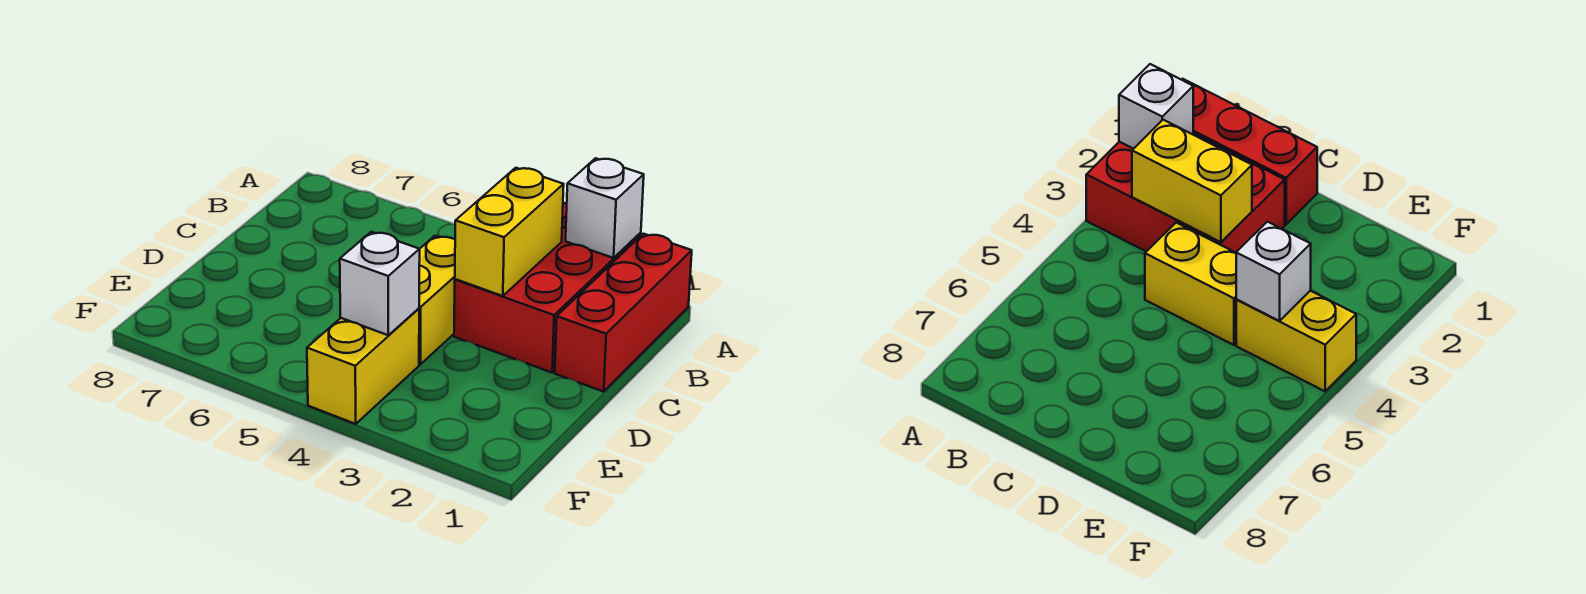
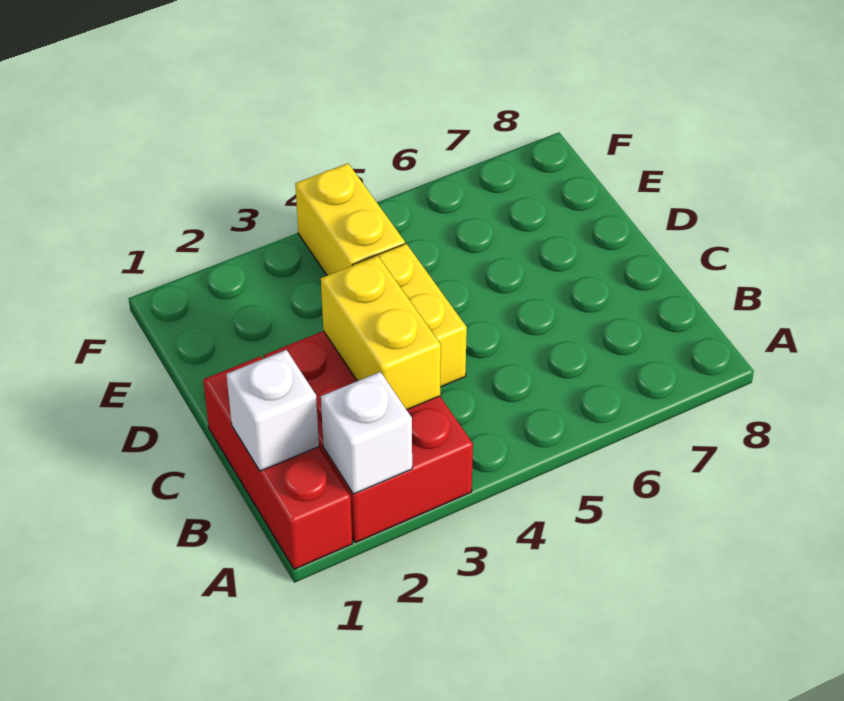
white 1x1 brick [340,232,420,335] -> white 1x1 brick moved to [226,350,319,471]

